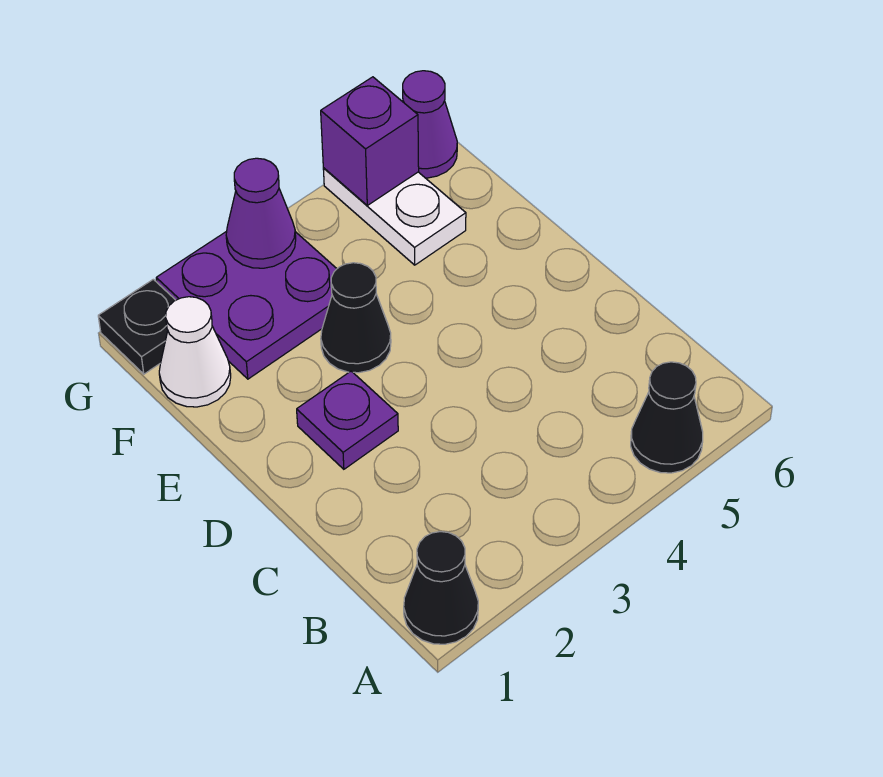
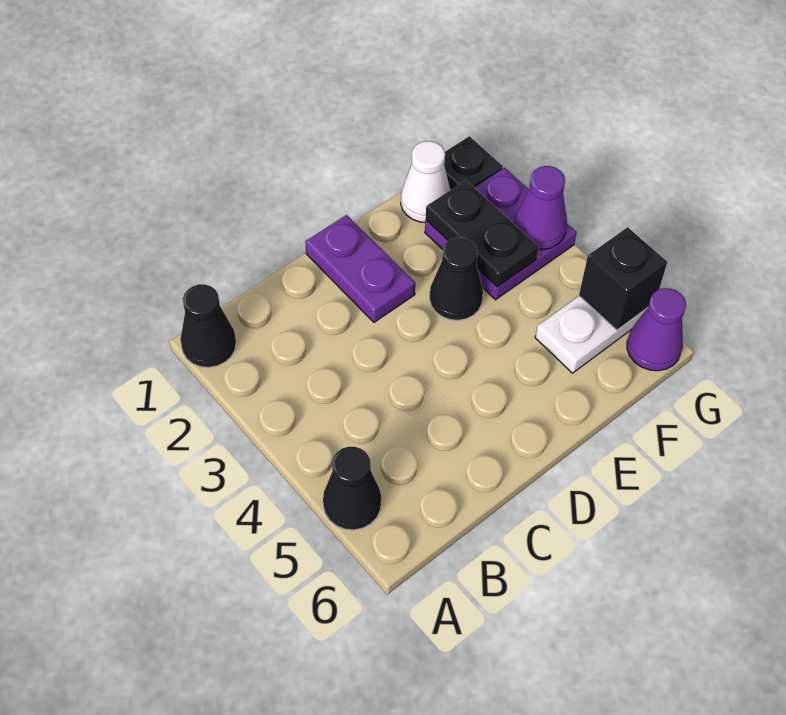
purple 1x1 plate [297,371,398,469] -> purple 1x2 plate [305,215,415,322]
none -> black 1x2 plate [426,180,539,287]
purple 1x1 brick [321,77,419,205] -> black 1x1 brick [579,227,667,330]

